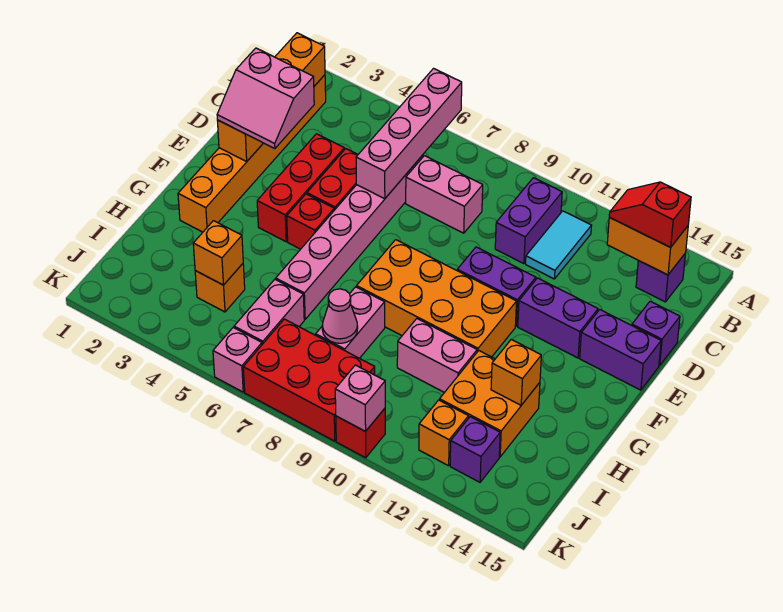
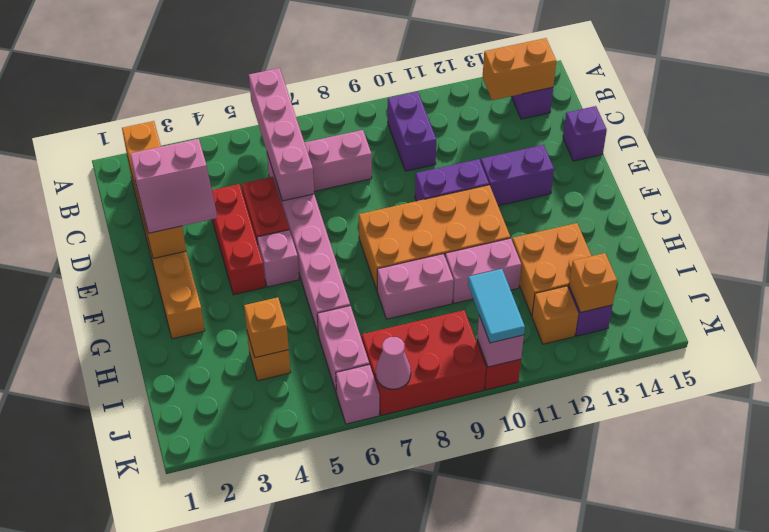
cyan 1x2 tile [526,211,592,279] -> cyan 1x2 tile moved to [468,269,525,343]
red 1x2 slope [609,182,691,247] -> none
purple 1x2 brick [580,310,661,390] -> none
red 1x1 brick [287,194,334,249] -> pink 1x1 brick [257,230,299,287]
pink 1x2 brick [316,287,385,358] -> pink 1x2 brick turned to [377,254,454,319]
orange 1x1 brick [491,340,541,405] -> orange 1x1 brick moved to [569,253,617,312]
pink 1x1 cone [322,289,358,343] -> pink 1x1 cone moved to [376,337,411,389]

